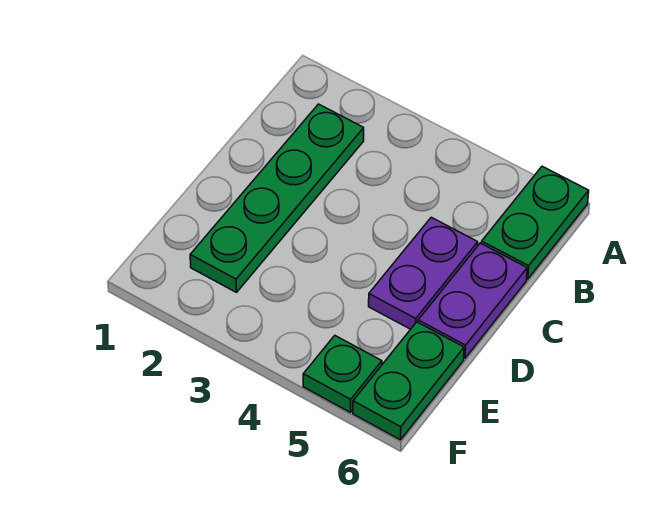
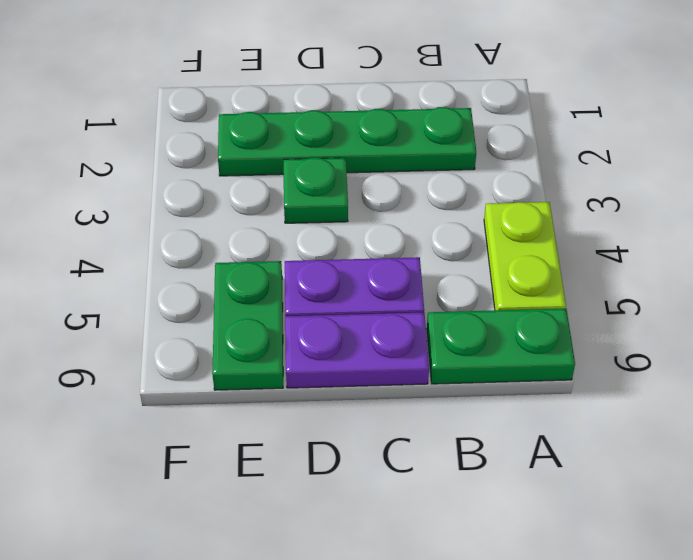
none -> lime 1x2 plate [484,202,566,310]
green 1x2 plate [353,322,464,440] -> green 1x2 plate turned to [212,261,283,390]
green 1x1 plate [303,336,382,412] -> green 1x1 plate moved to [283,158,348,223]

